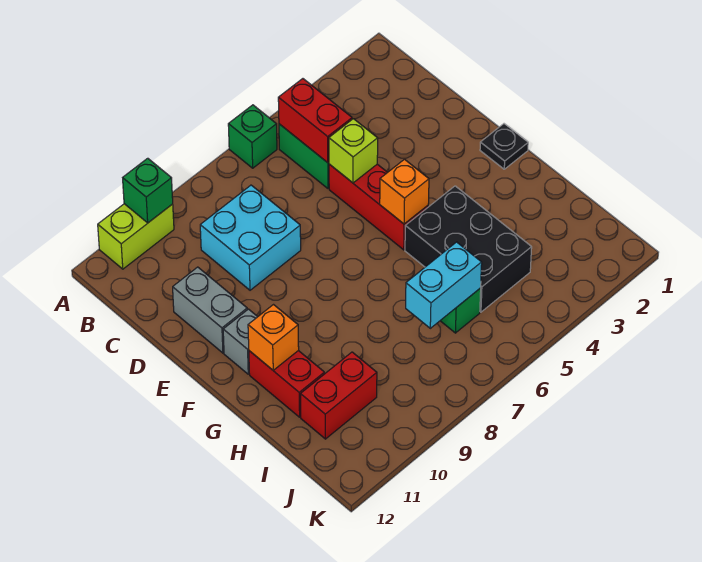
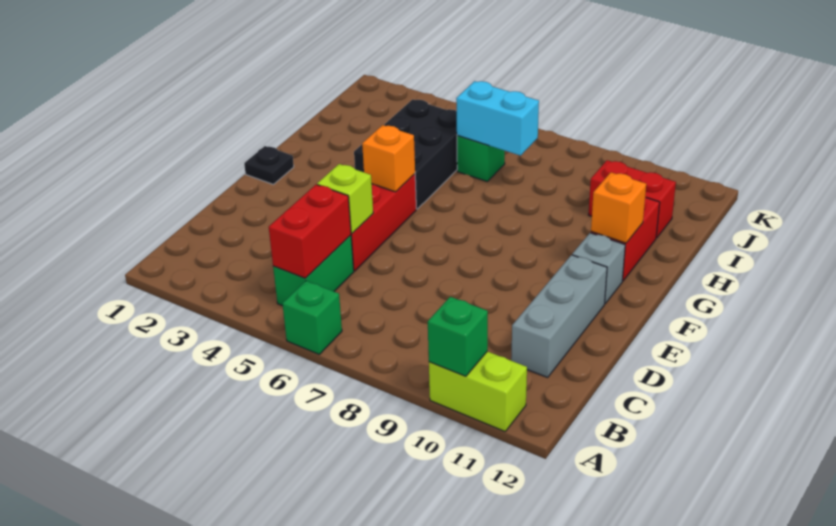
cyan 2x2 brick [200,185,301,290] -> none
grey 1x2 brick [173,267,247,353] -> grey 1x3 brick [511,255,607,377]

